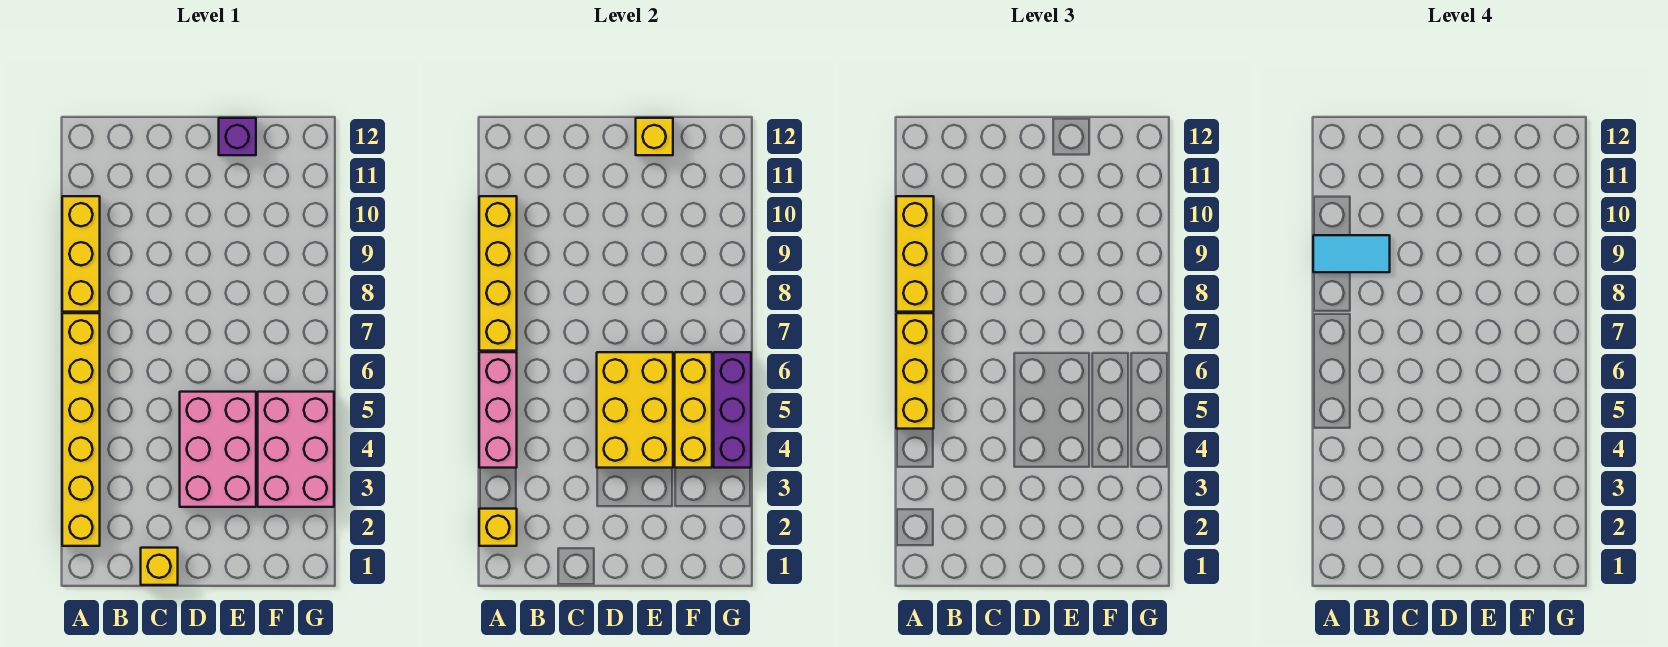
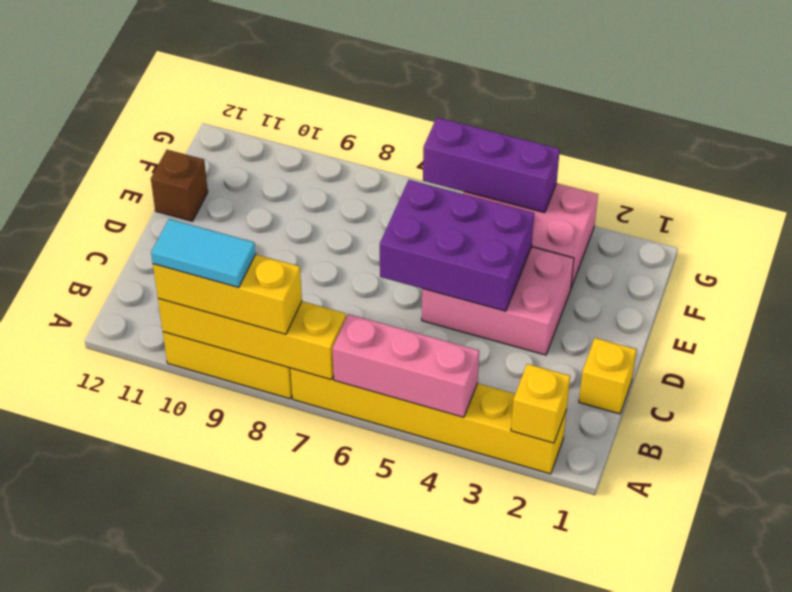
yellow 1x3 brick [896,313,934,429] -> none
cyan 1x2 tile [1313,235,1390,272] -> cyan 1x2 tile turned to [151,219,256,288]
yellow 2x3 brick [597,352,673,468] -> purple 2x3 brick [380,180,534,311]
purple 1x1 brick [219,118,256,155] -> brown 1x1 brick [151,150,208,221]
yellow 1x1 brick [636,118,673,155] -> none
yellow 1x3 brick [675,352,712,468] -> none

